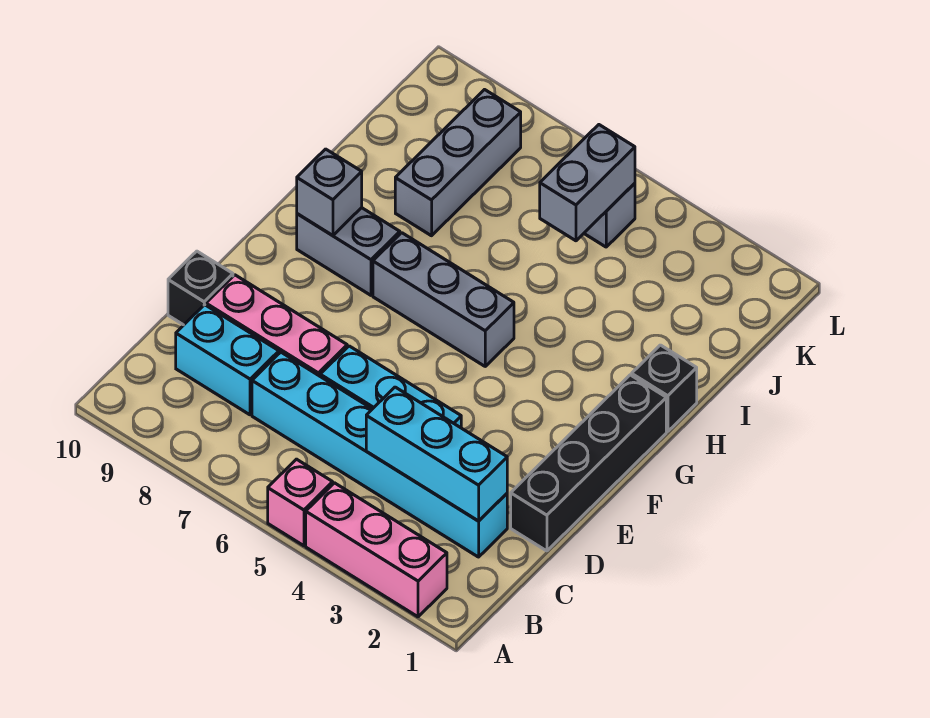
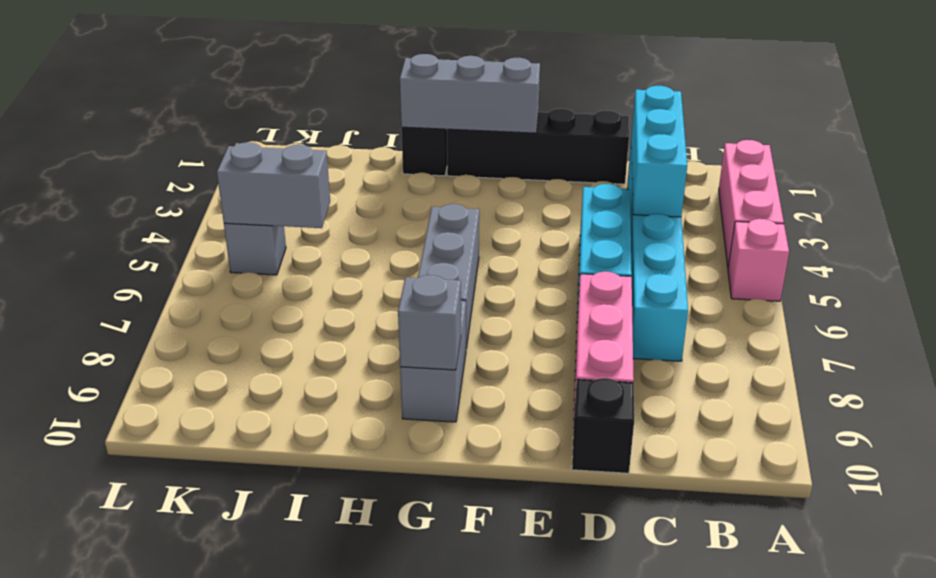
cyan 1x2 brick [176,305,279,415] -> none
grey 1x3 brick [395,90,521,236] -> grey 1x3 brick moved to [400,54,540,133]

